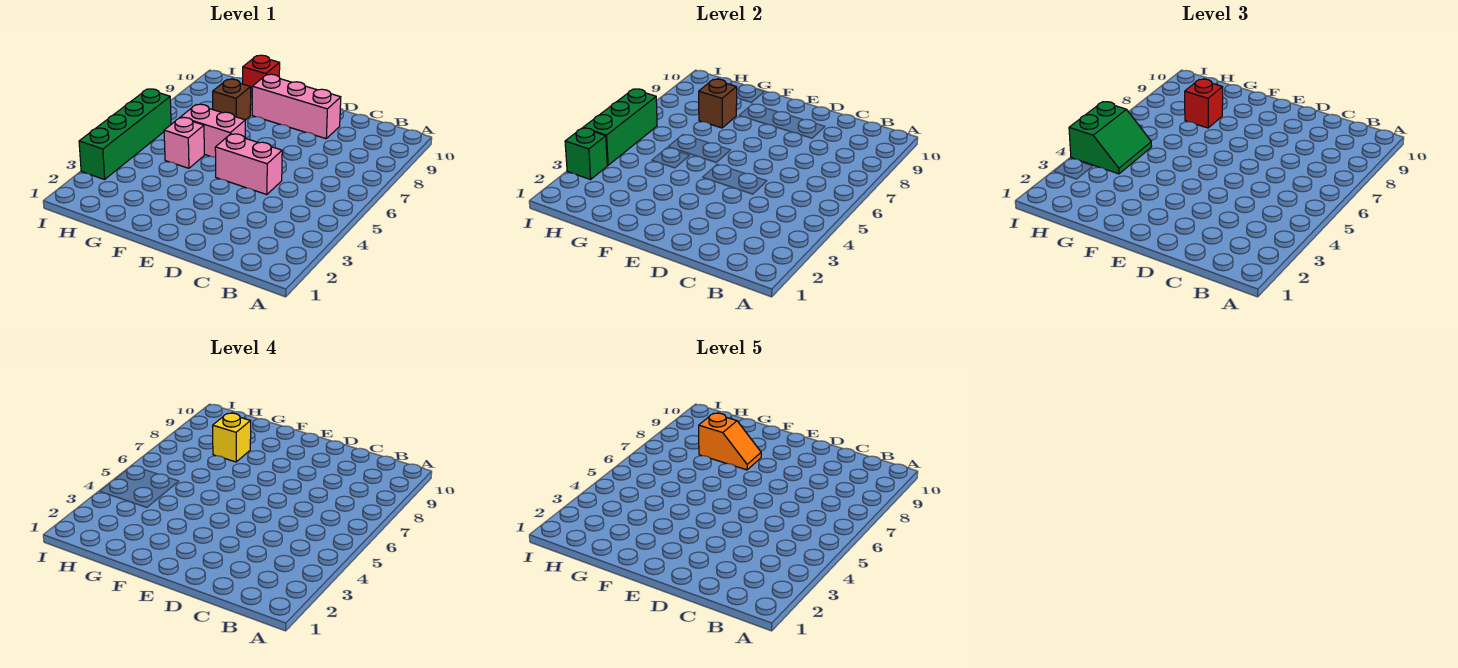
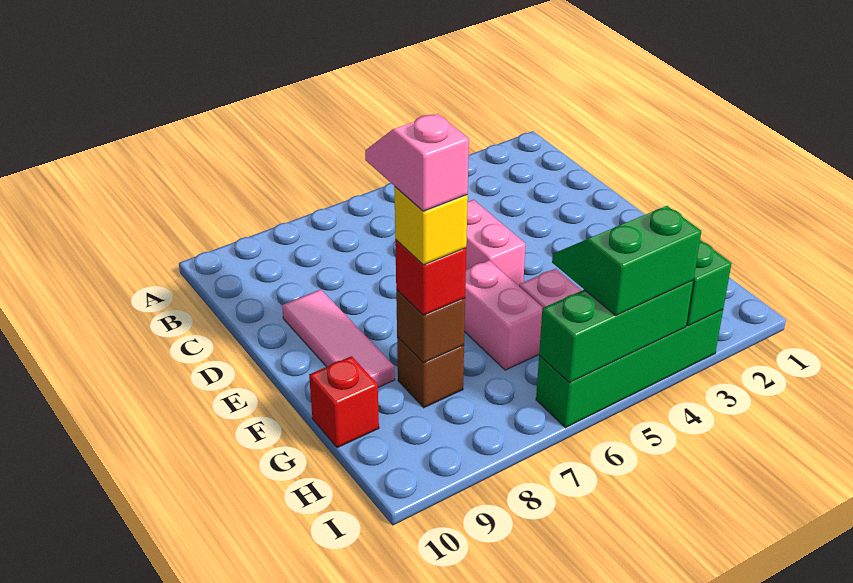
pink 1x3 brick [252,74,341,139] -> pink 1x3 tile [282,289,395,387]
orange 1x2 slope [699,413,761,470] -> pink 1x2 slope [365,114,469,211]

